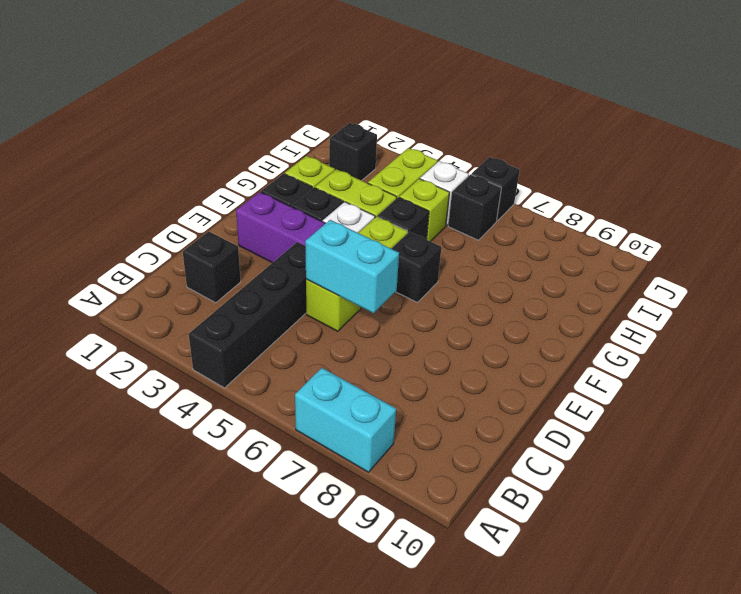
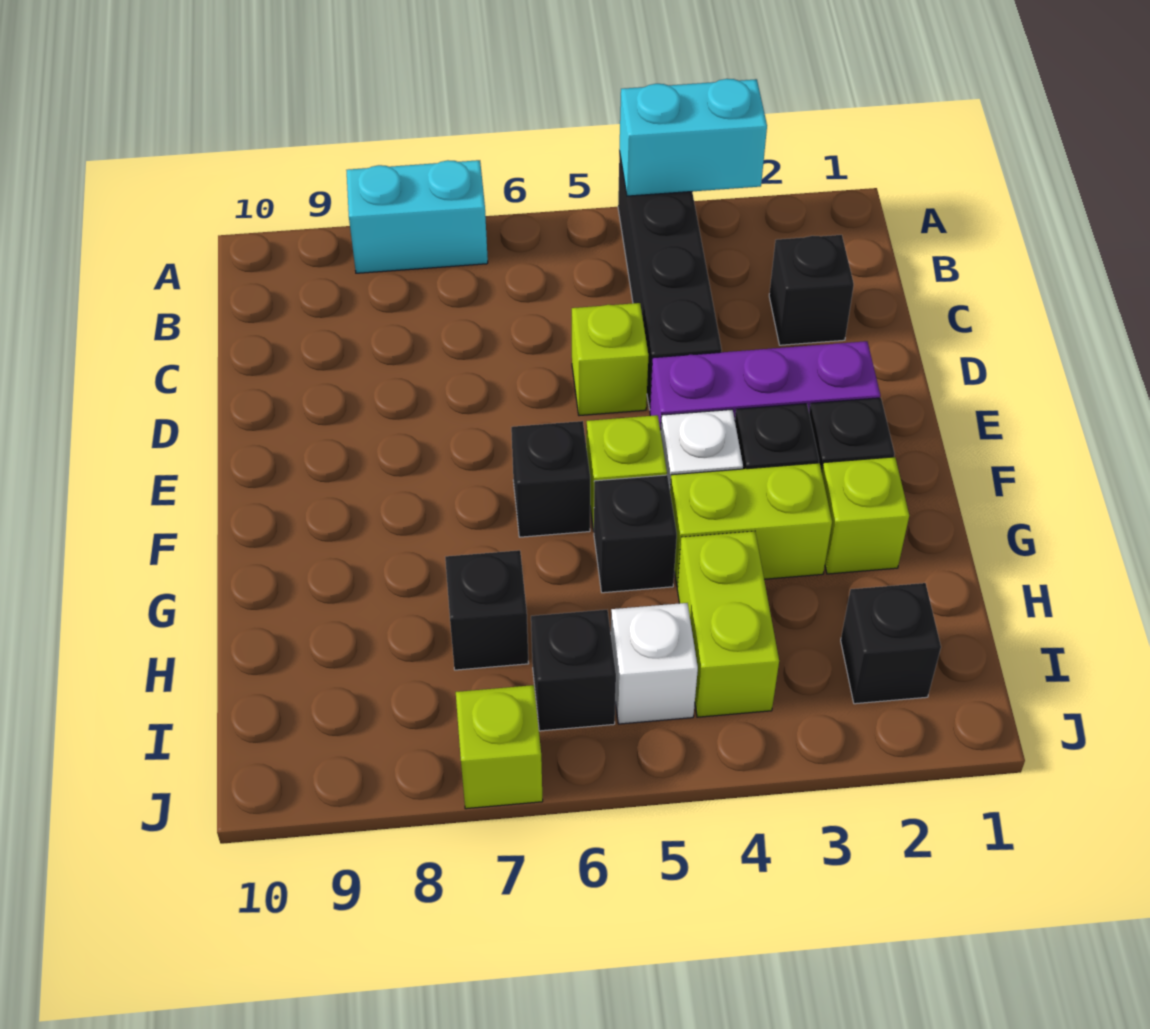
cyan 1x2 brick [305,220,399,313] -> cyan 1x2 brick moved to [619,79,767,196]
lime 1x1 brick [399,179,450,242] -> lime 1x1 brick moved to [456,685,543,809]
black 1x1 brick [471,157,520,221] -> black 1x1 brick moved to [445,550,529,670]

